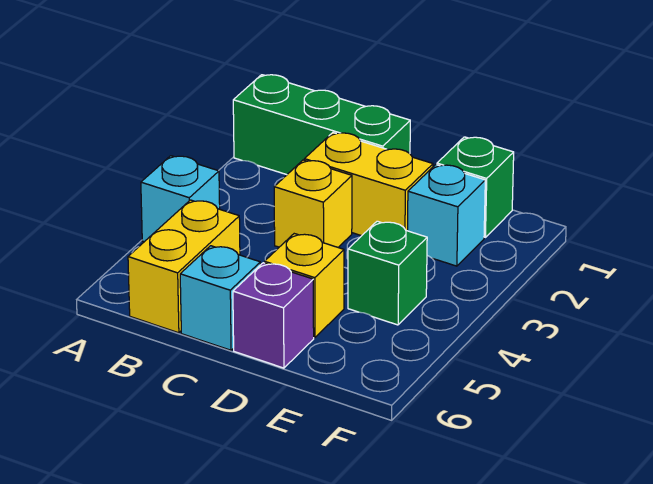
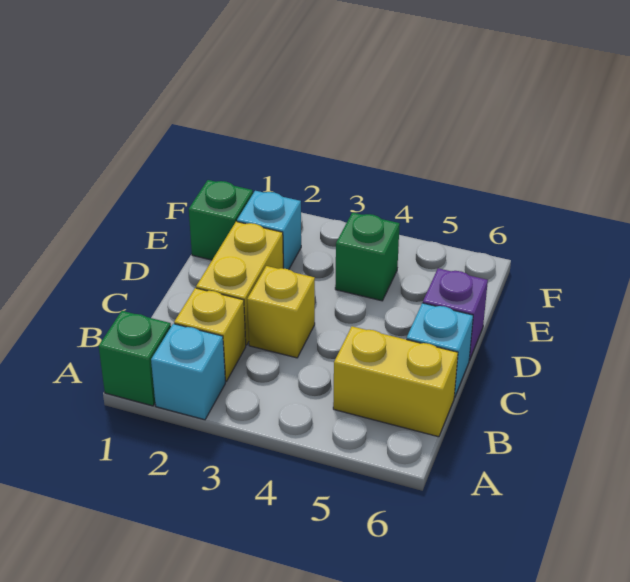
green 1x3 brick [233,75,410,175] -> green 1x1 brick [99,311,171,406]
cyan 1x1 brick [141,156,220,242] -> cyan 1x1 brick moved to [151,324,225,420]
yellow 1x1 brick [265,234,344,338] -> yellow 1x1 brick moved to [174,288,246,381]

